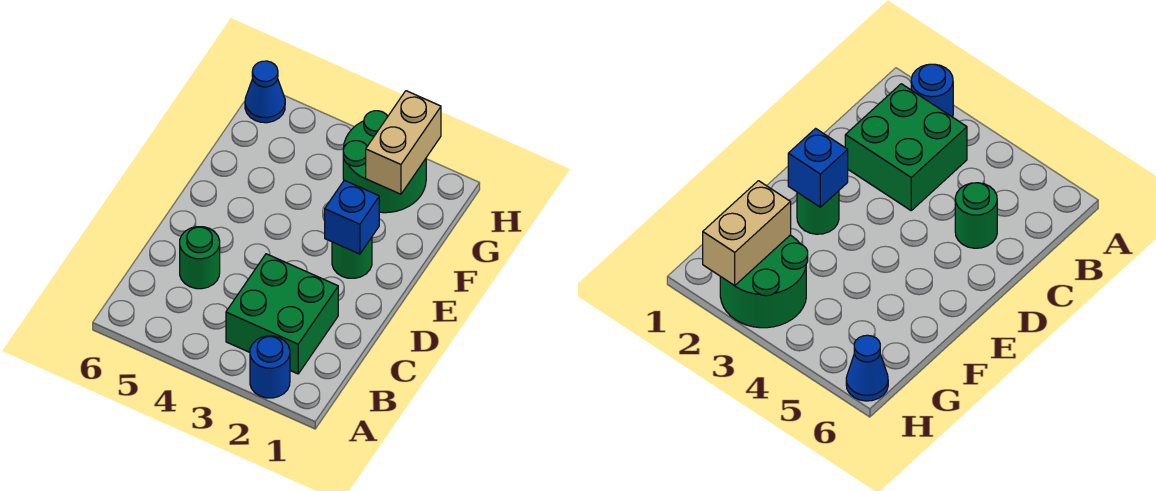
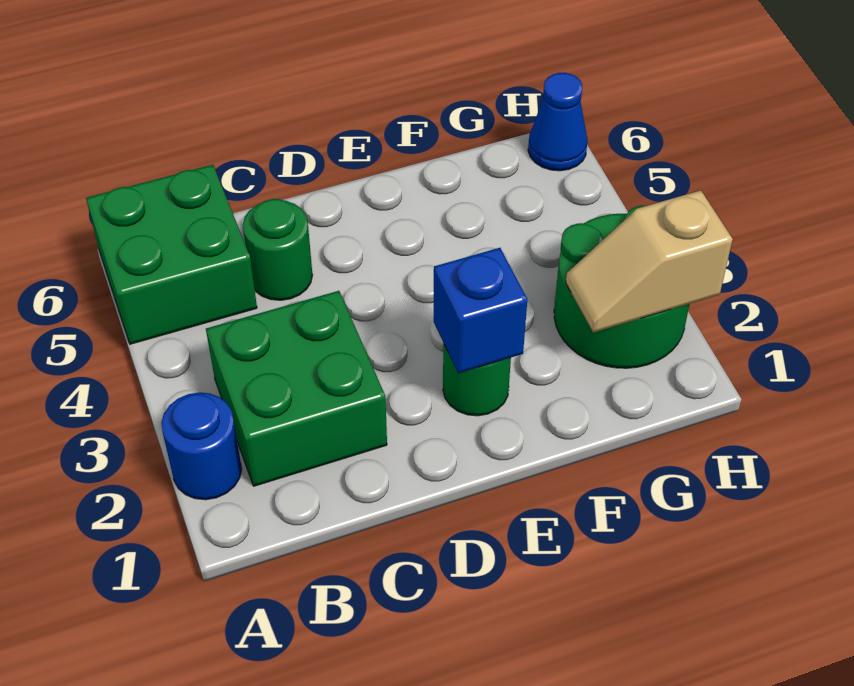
none -> green 2x2 brick [86,165,257,344]
tan 1x2 brick [366,91,441,194] -> tan 1x2 slope [566,191,733,333]

